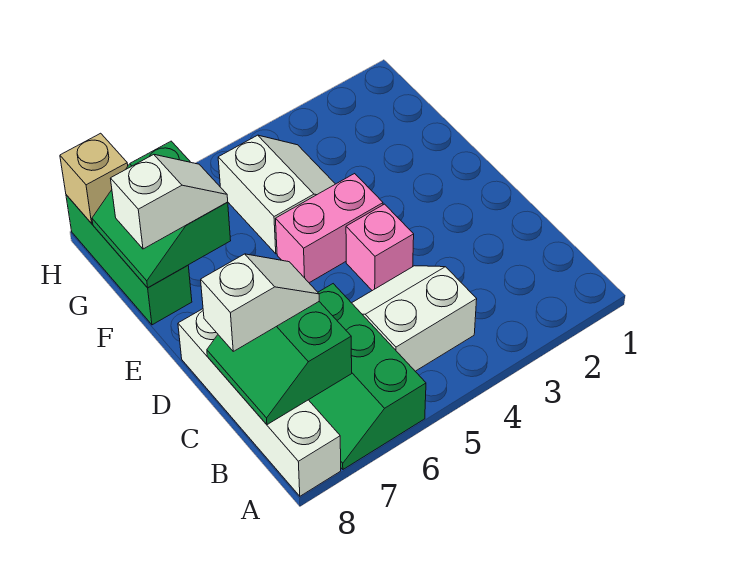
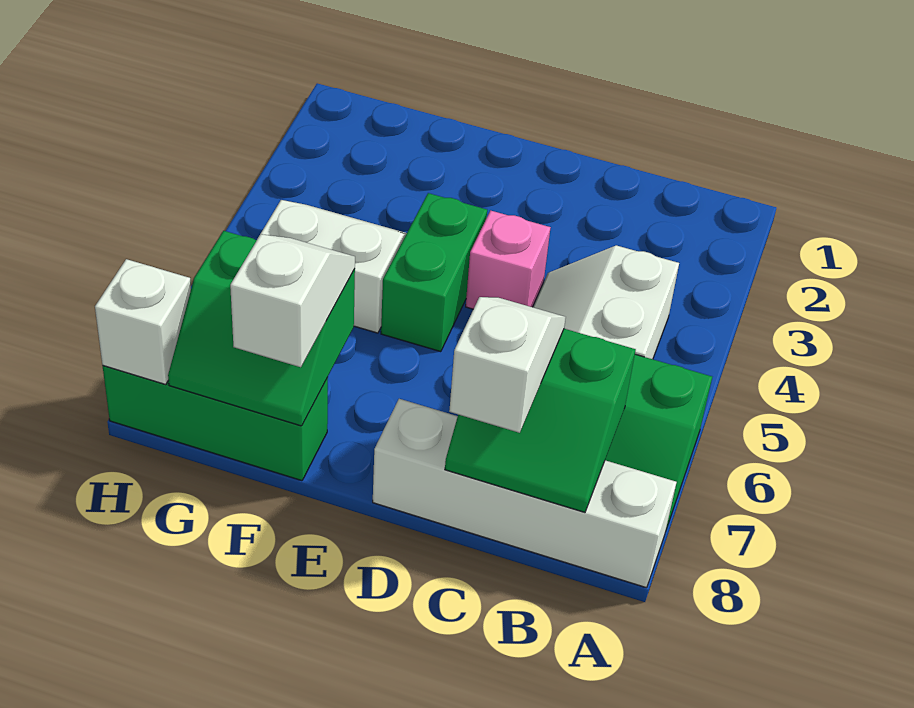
pink 1x2 brick [276,174,383,283] -> green 1x2 brick [381,193,487,352]
tan 1x1 brick [60,133,128,223] -> white 1x1 brick [95,259,191,384]

